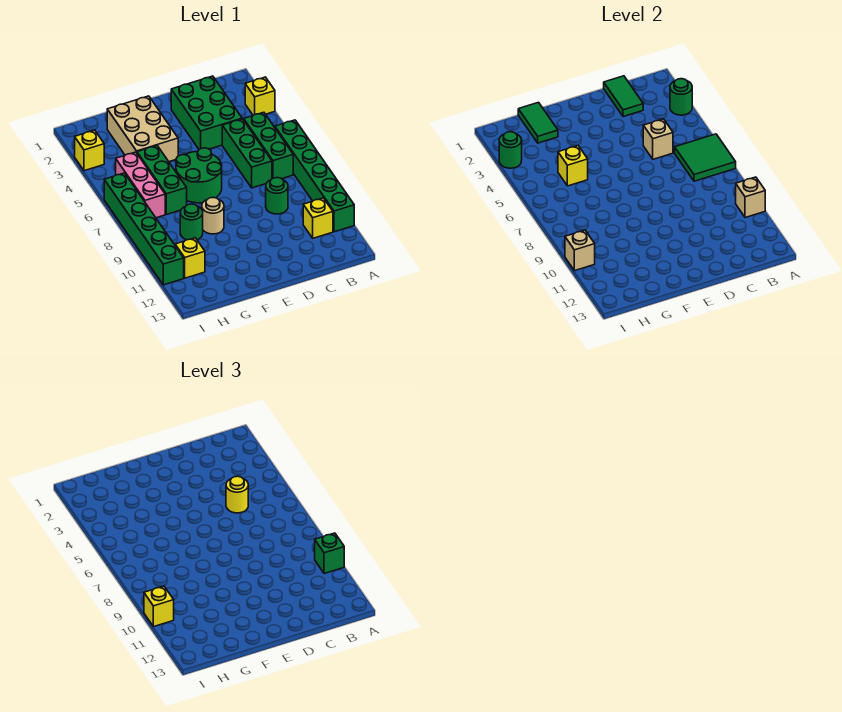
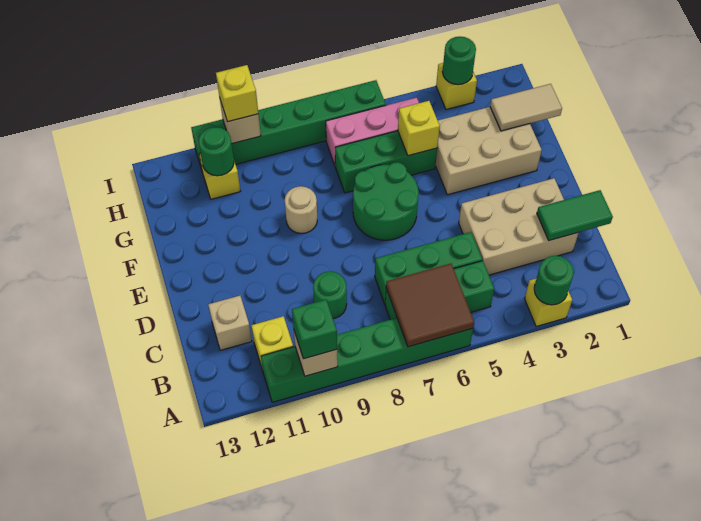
green 2x2 tile [675,134,736,181] -> brown 2x2 tile [386,263,474,347]
green 2x3 brick [171,76,242,150] -> tan 2x3 brick [459,178,579,275]
tan 1x1 brick [643,119,673,159] -> tan 1x1 brick moved to [208,296,252,350]
yellow 1x1 round brick [226,476,248,513] -> none
green 1x2 tile [518,102,558,143] -> tan 1x2 tile [490,84,562,131]
green 1x1 round brick [180,204,203,240] -> green 1x1 round brick moved to [199,127,234,176]

